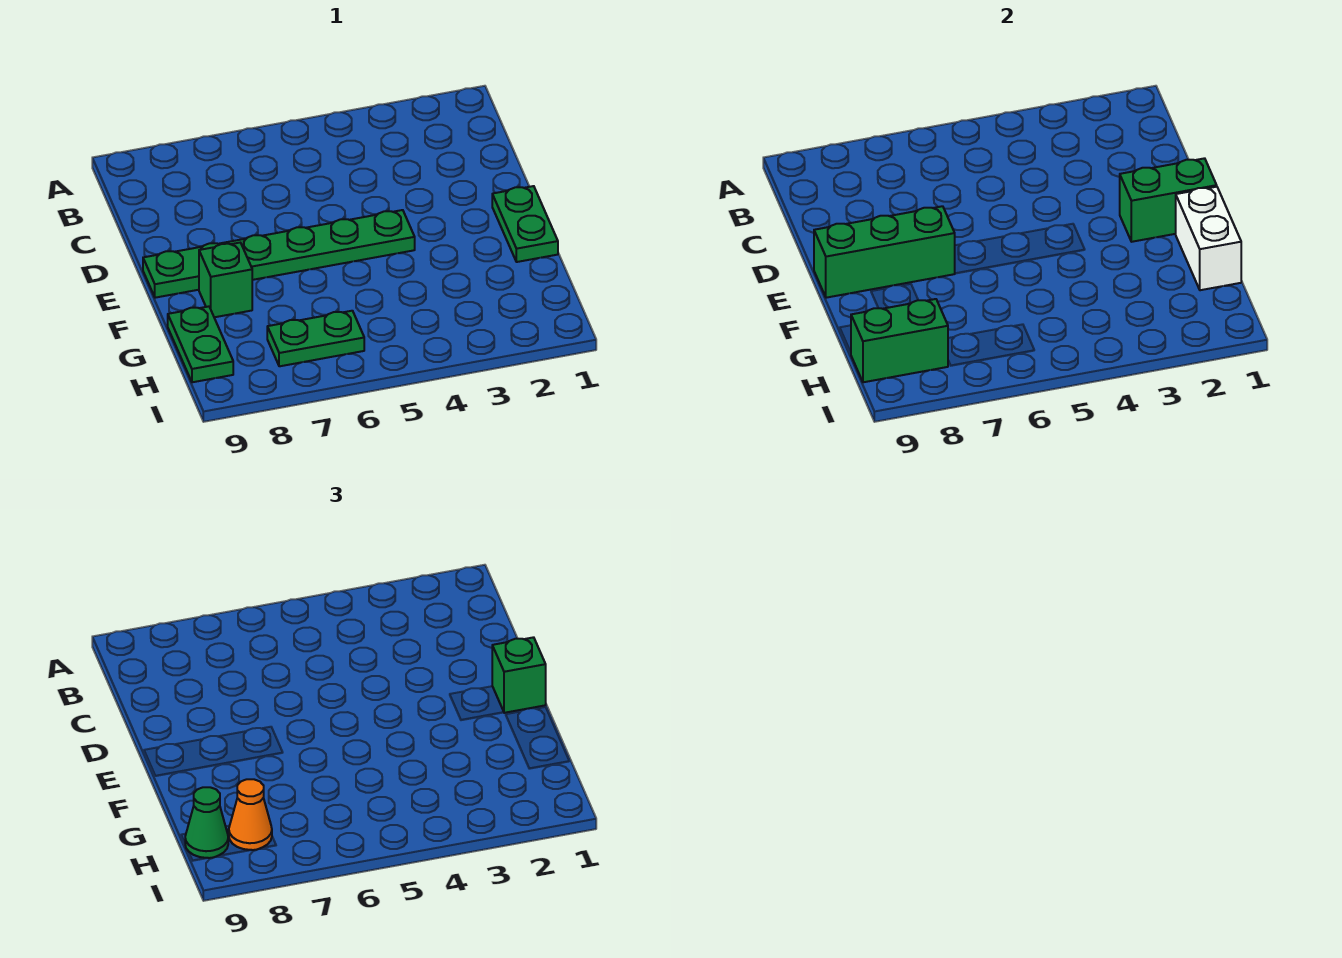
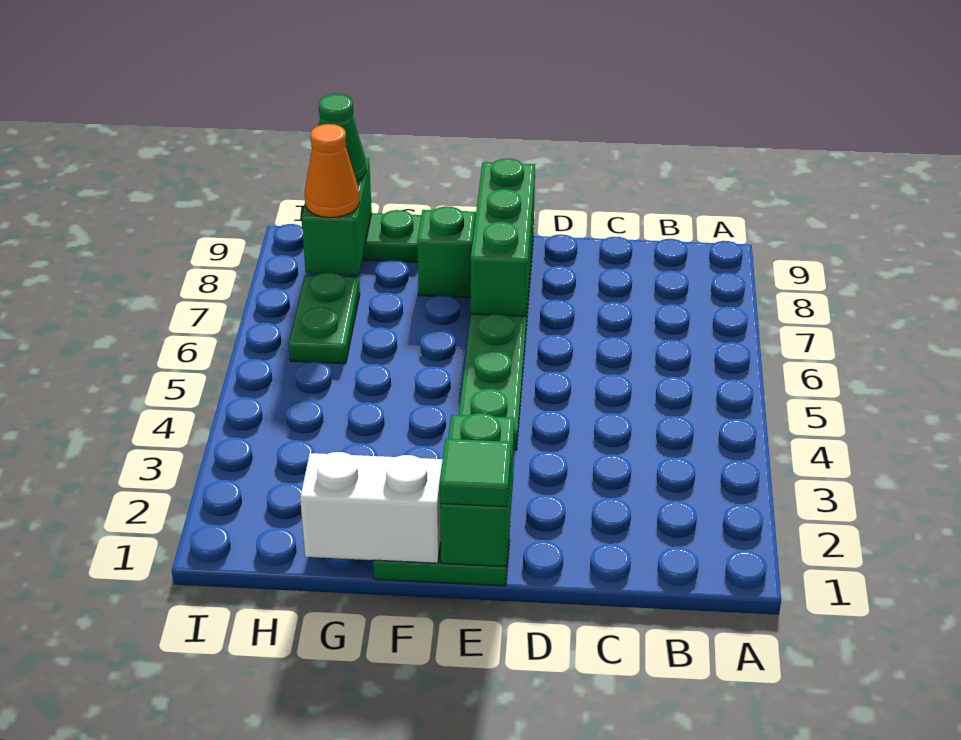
green 1x1 brick [492,637,546,713] -> green 1x1 tile [440,439,511,507]

